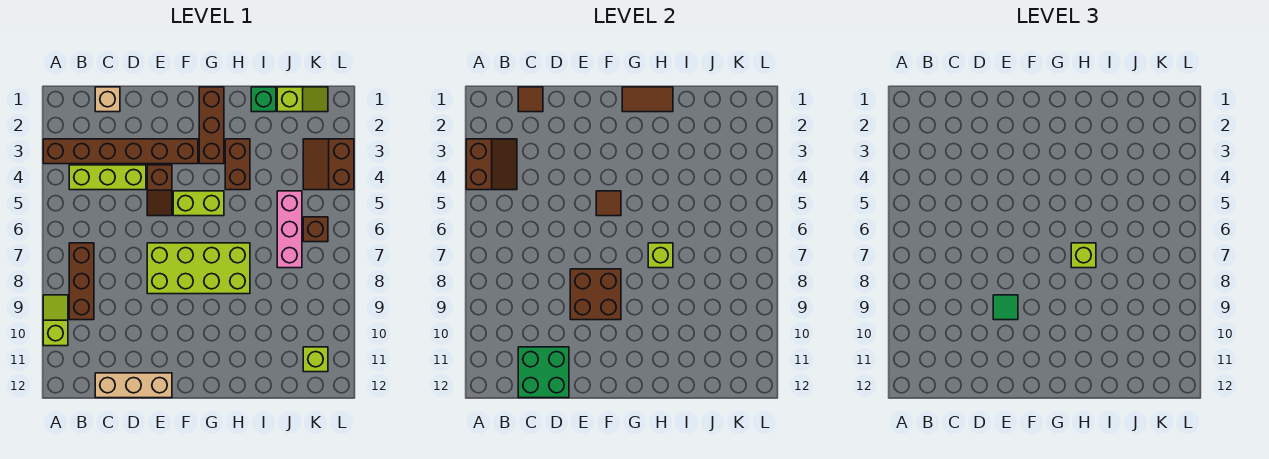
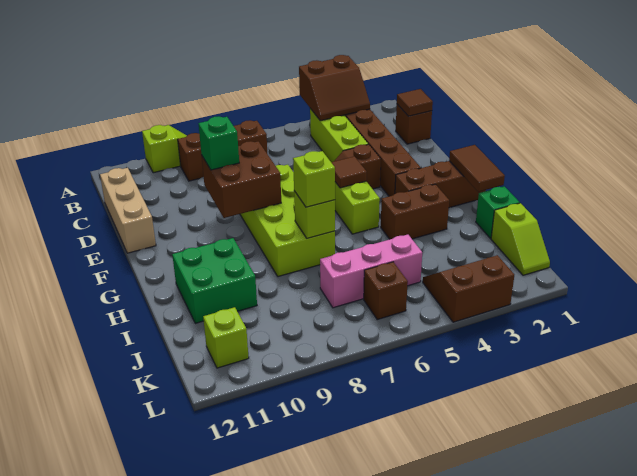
tan 1x1 brick [95,87,120,112] -> brown 1x1 brick [396,104,432,144]
green 2x2 brick [518,347,569,398] -> green 2x2 brick moved to [172,238,257,323]
green 1x1 tile [993,295,1018,320] -> green 1x1 brick [199,116,239,170]

